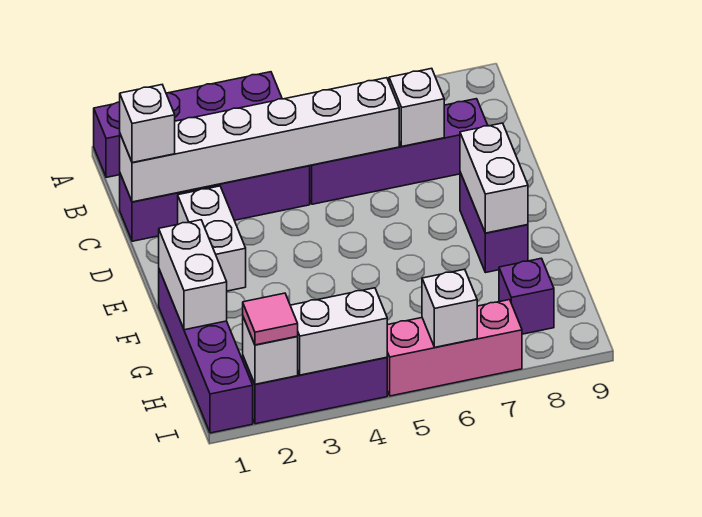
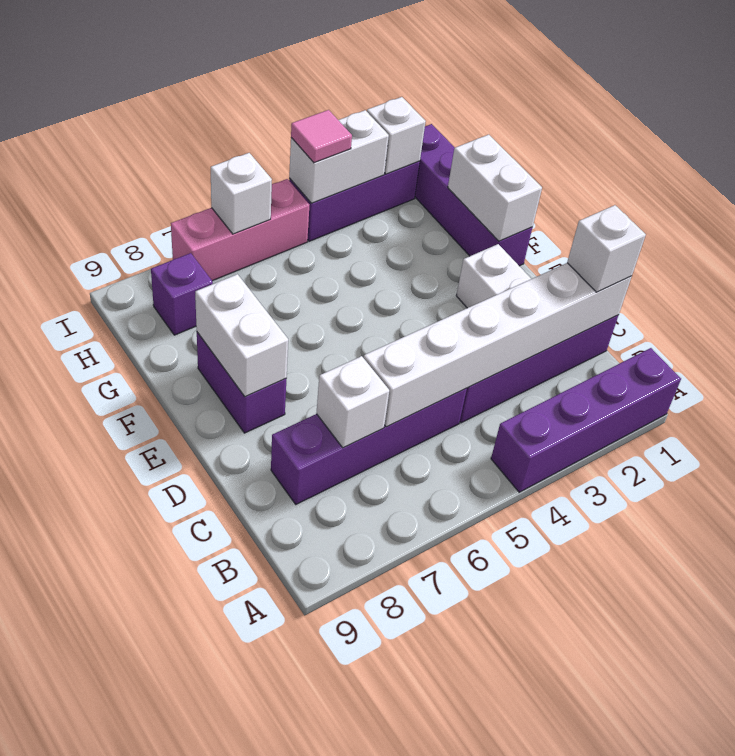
pink 1x1 tile [243,293,298,345] -> pink 1x1 tile moved to [291,110,352,163]

